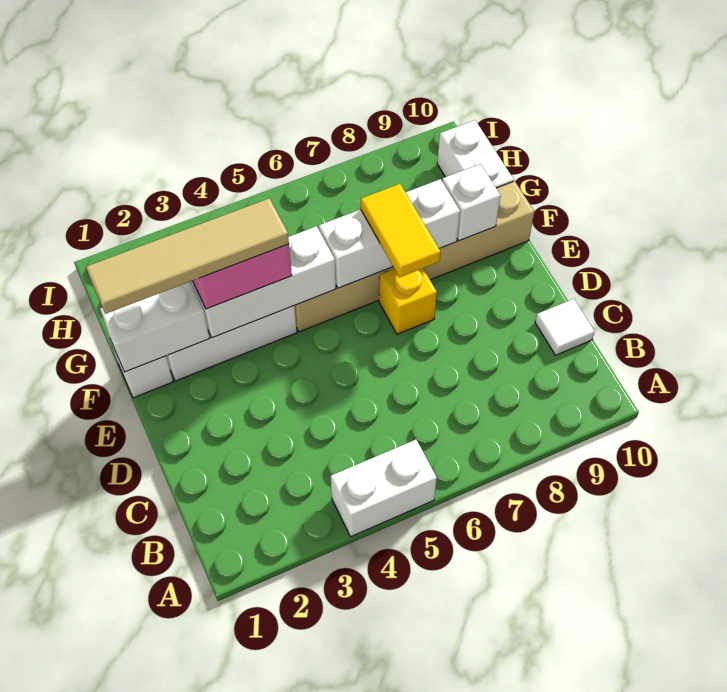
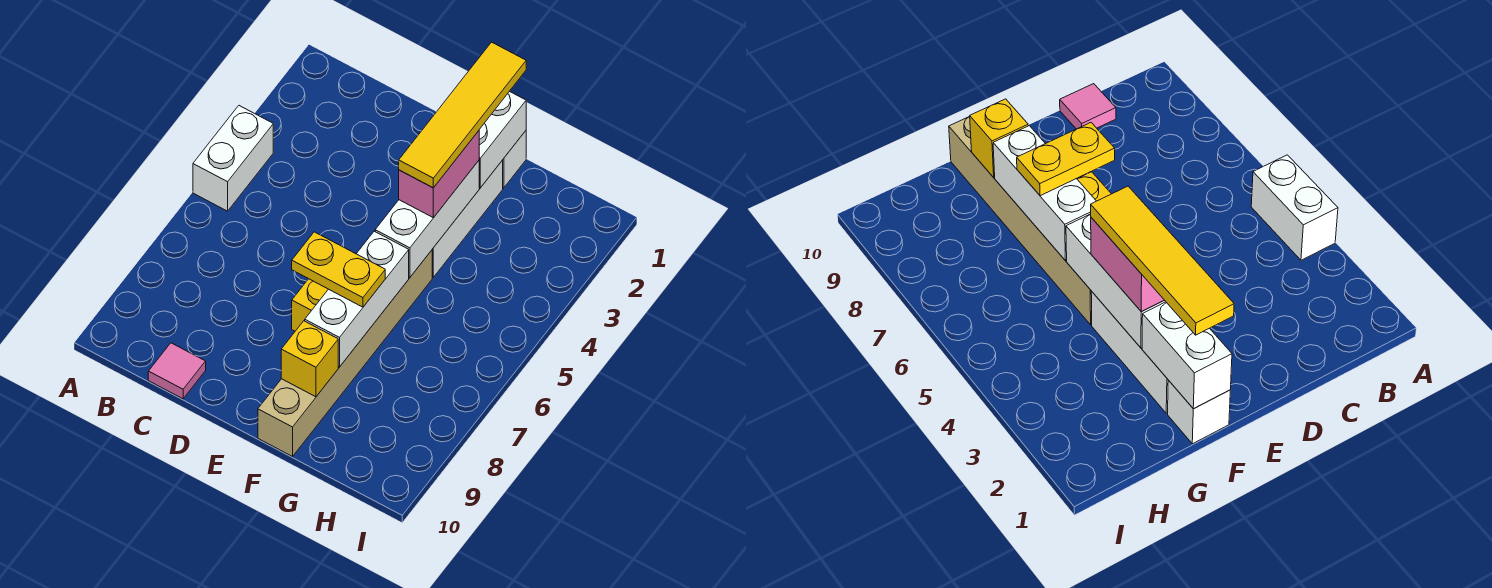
white 1x1 tile [535,299,595,355] -> pink 1x1 tile [148,343,206,399]
yellow 1x2 tile [361,184,441,277] -> yellow 1x2 plate [292,232,385,307]
tan 1x4 tile [86,198,289,314] -> yellow 1x4 tile [399,42,526,188]
white 1x1 brick [442,164,501,241] -> yellow 1x1 brick [281,321,338,397]
white 1x2 brick [437,120,514,188] -> none

